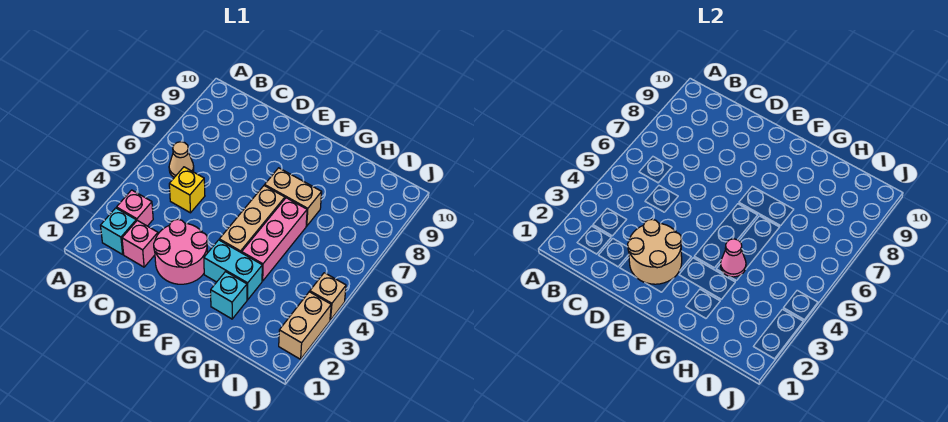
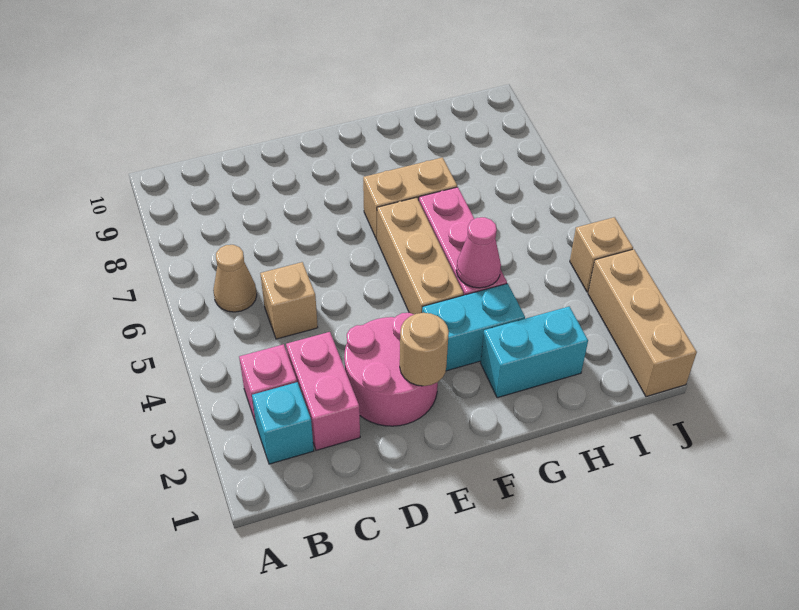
pink 1x1 brick [122,220,158,267] -> pink 1x2 brick [286,332,360,450]
yellow 1x1 brick [169,167,205,213] -> tan 1x1 brick [260,262,318,339]
tan 2x2 round brick [628,219,682,284] -> tan 1x1 round brick [400,313,449,386]
cyan 1x1 brick [211,272,247,319] -> cyan 1x2 brick [481,307,588,398]
tan 1x2 brick [279,292,331,359] -> tan 1x3 brick [588,249,697,397]

